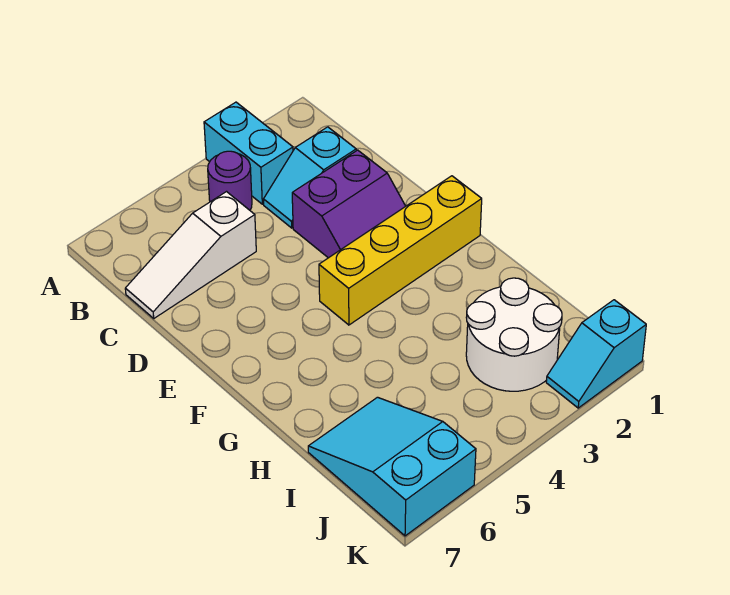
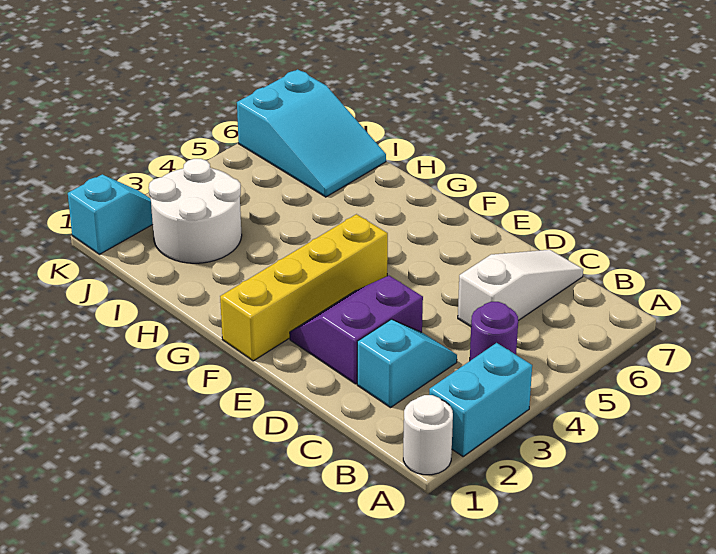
none -> white 1x1 round brick [403,395,453,475]
cyan 1x2 brick [204,102,293,204] -> cyan 1x2 brick turned to [429,343,532,457]

